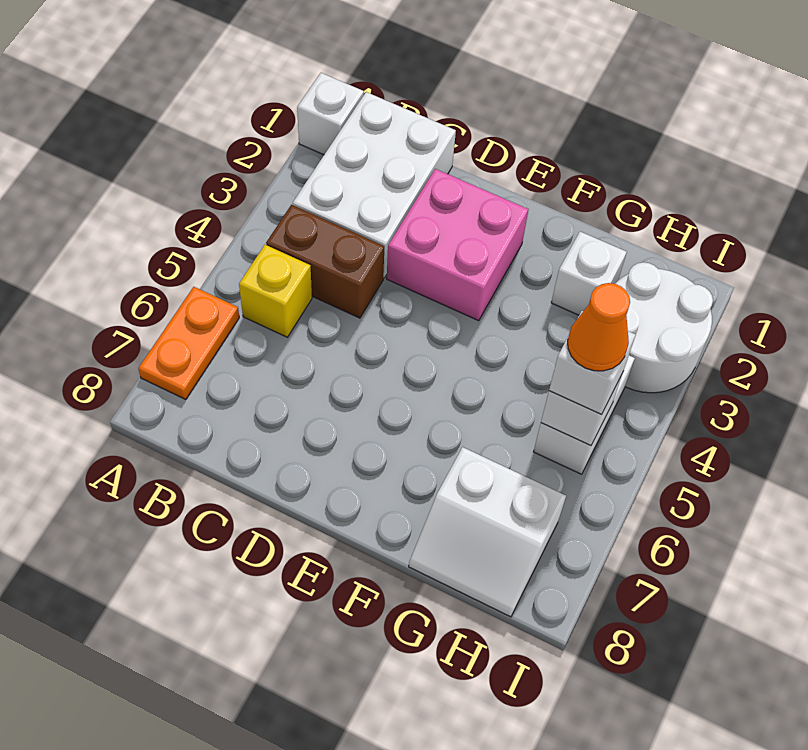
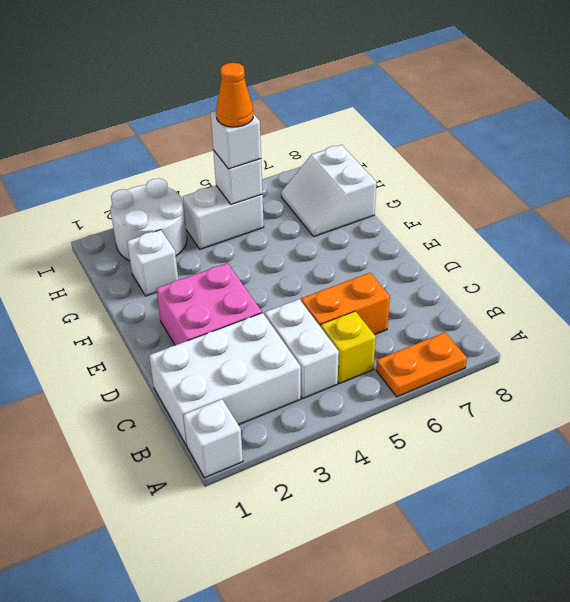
brown 1x2 brick [266,205,384,318] -> white 1x2 brick [265,299,339,398]
none -> orange 1x2 brick [301,273,390,335]
white 2x2 slope [409,447,566,617] -> white 2x2 slope turned to [281,145,376,236]

